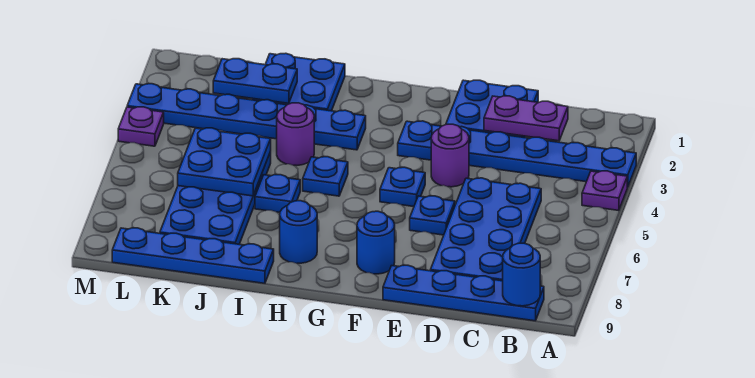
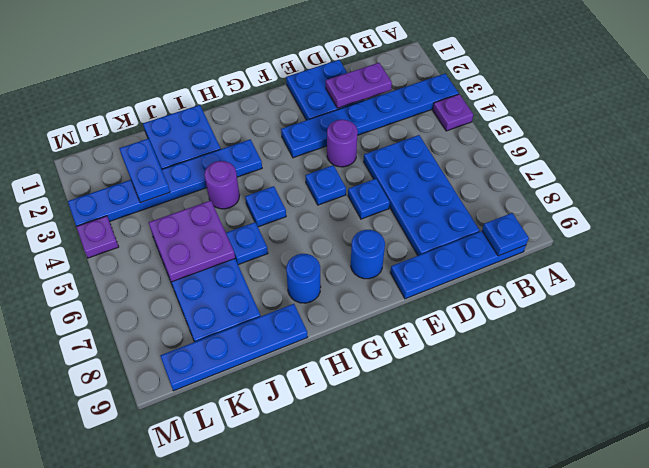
blue 1x1 round brick [503,243,540,306] -> blue 1x1 plate [482,213,529,256]
blue 1x2 plate [213,59,297,103] -> blue 1x2 plate turned to [119,139,170,203]
blue 2x2 plate [178,128,271,196] -> purple 2x2 plate [149,201,235,282]

